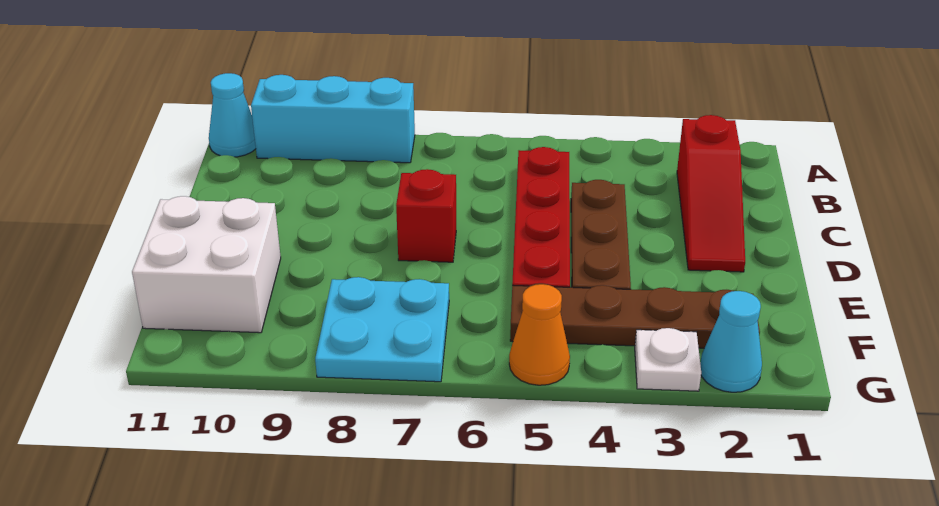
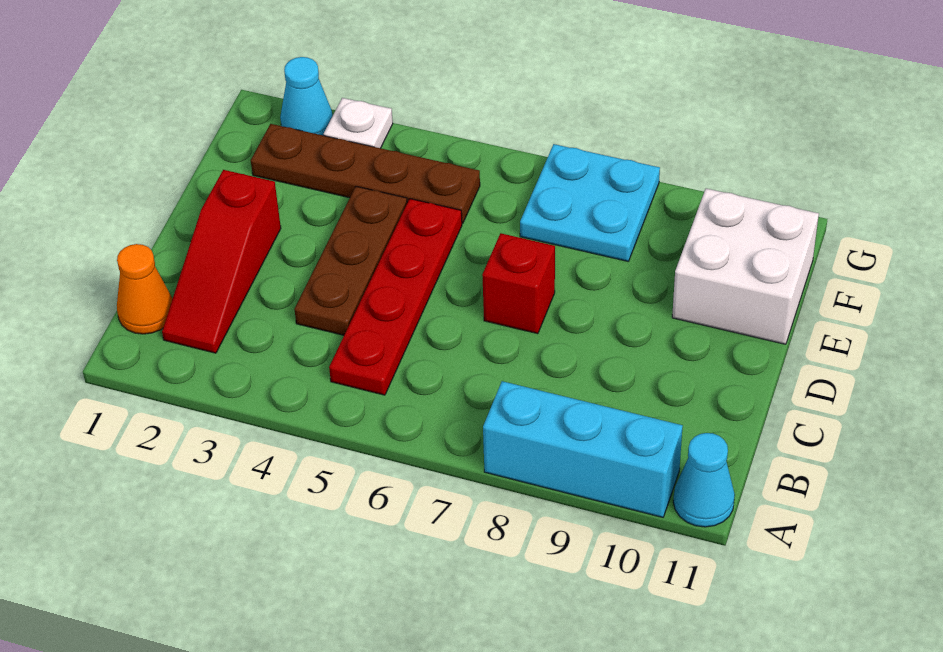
red 1x3 slope [677,115,745,272] -> red 1x3 slope turned to [162,170,281,353]
orange 1x1 cone [509,284,570,385] -> orange 1x1 cone moved to [117,244,172,334]

